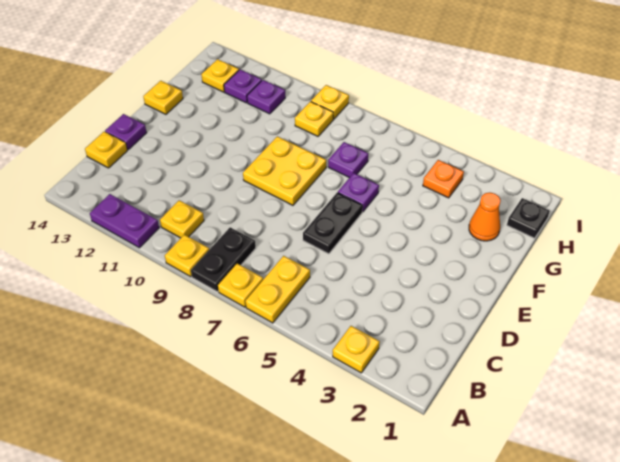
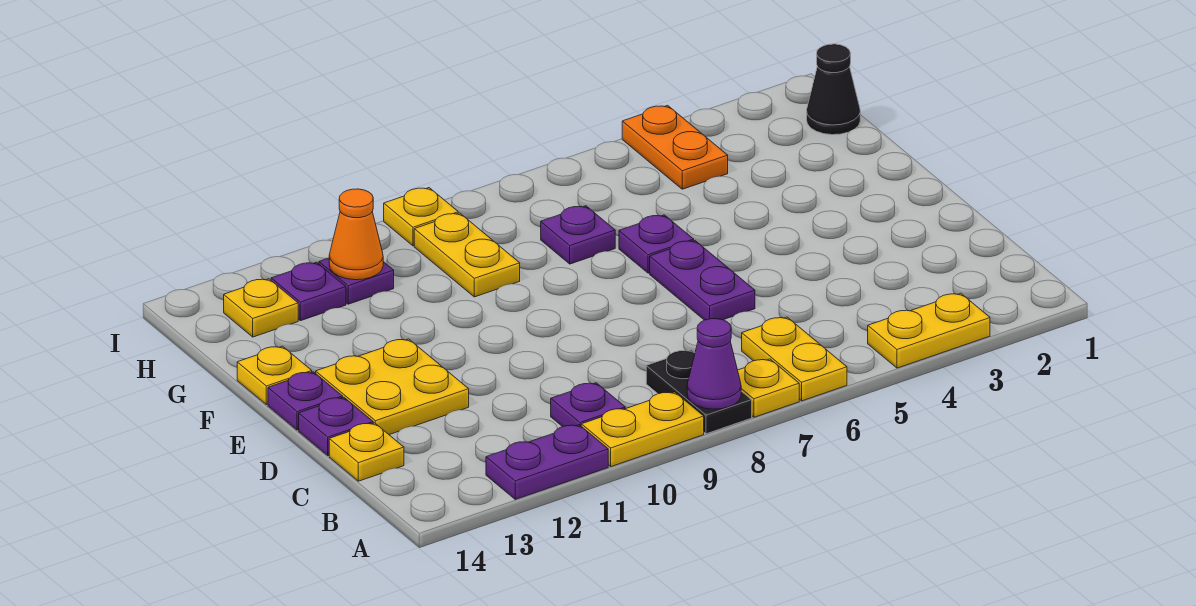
yellow 1x1 plate [333,326,380,373] -> yellow 1x2 plate [868,293,990,368]
none -> purple 1x1 cone [687,319,741,409]
yellow 1x1 plate [165,235,209,277] -> yellow 1x2 plate [581,392,704,466]
yellow 1x1 plate [160,200,204,238] -> purple 1x1 plate [551,383,625,427]
black 1x2 plate [303,193,363,254] -> purple 1x2 plate [650,241,755,320]
yellow 2x2 plate [243,136,326,205] -> yellow 2x2 plate moved to [316,339,469,435]
none -> purple 1x1 plate [268,372,343,430]
orange 1x1 cone [469,193,501,241] -> orange 1x1 cone moved to [329,189,383,280]
black 1x1 plate [507,198,550,238] -> black 1x1 cone [807,44,860,135]
orange 1x1 plate [423,160,464,198] -> orange 1x2 plate [622,105,728,189]
yellow 1x1 plate [295,102,333,136] -> yellow 1x2 plate [414,213,520,297]

